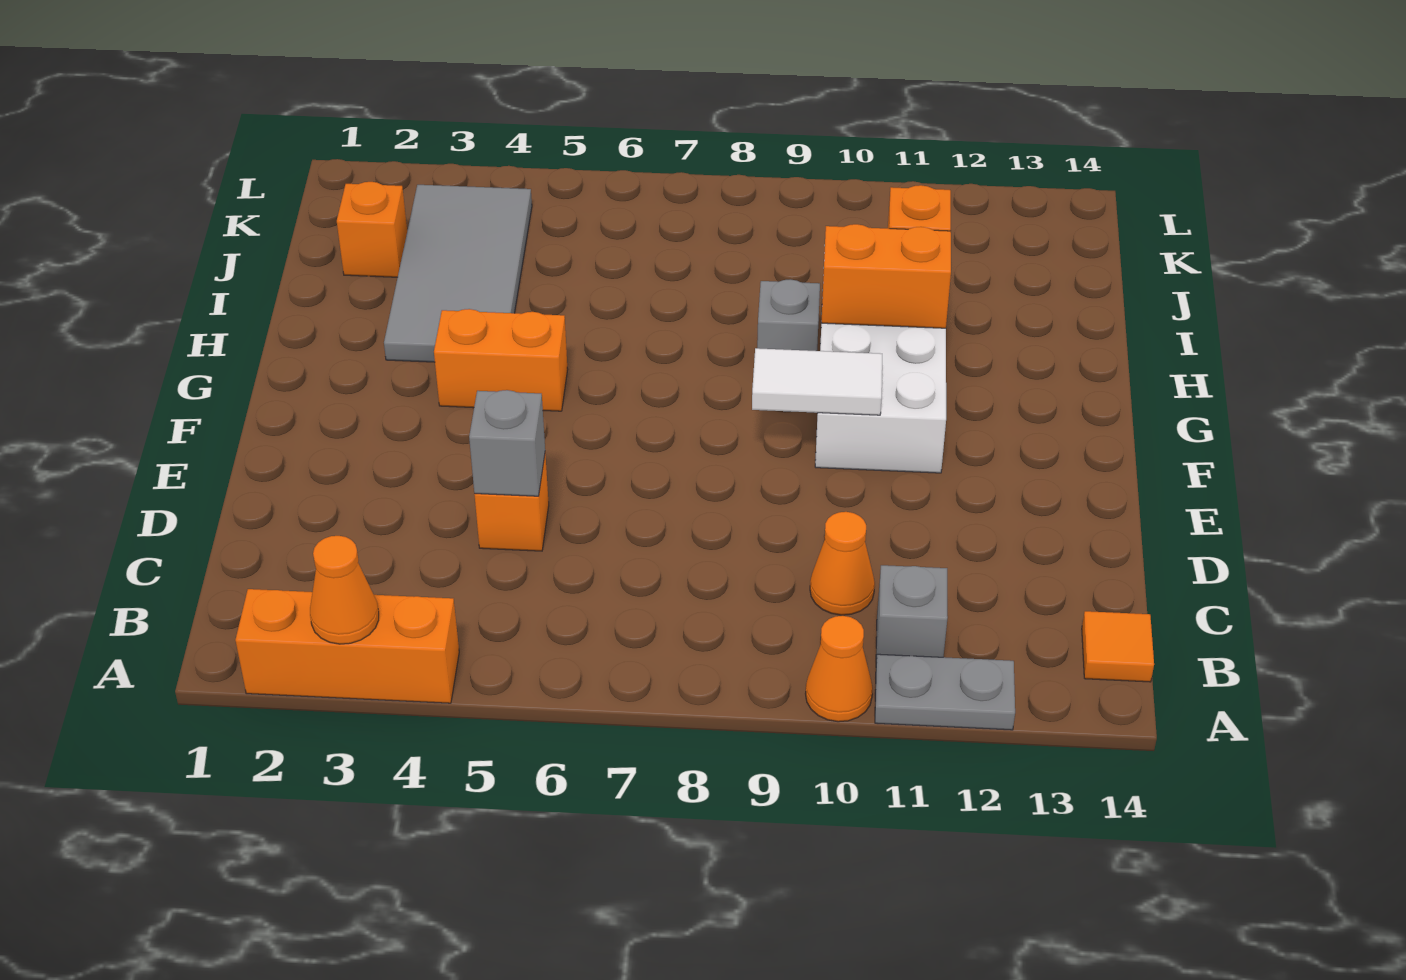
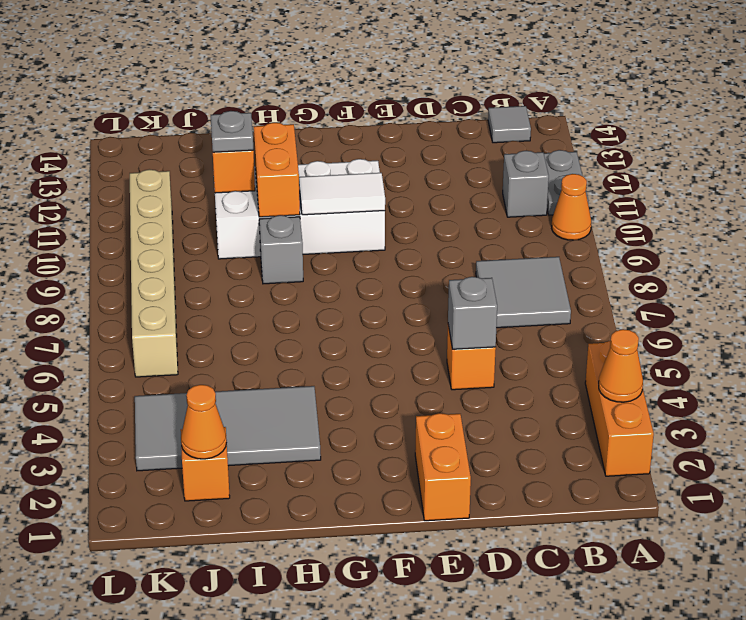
none -> grey 2x2 tile [476,257,571,328]
orange 1x1 tile [1082,611,1154,682] -> grey 1x1 tile [488,106,531,143]
orange 1x1 cone [810,512,875,615] -> orange 1x1 cone moved to [181,385,227,459]
white 1x2 tile [752,348,882,415] -> white 1x2 tile turned to [299,173,385,215]
orange 1x2 brick [434,309,568,411] -> orange 1x2 brick moved to [415,413,471,521]
none -> grey 1x1 plate [211,111,253,152]
none -> tan 1x6 brick [130,169,178,377]

